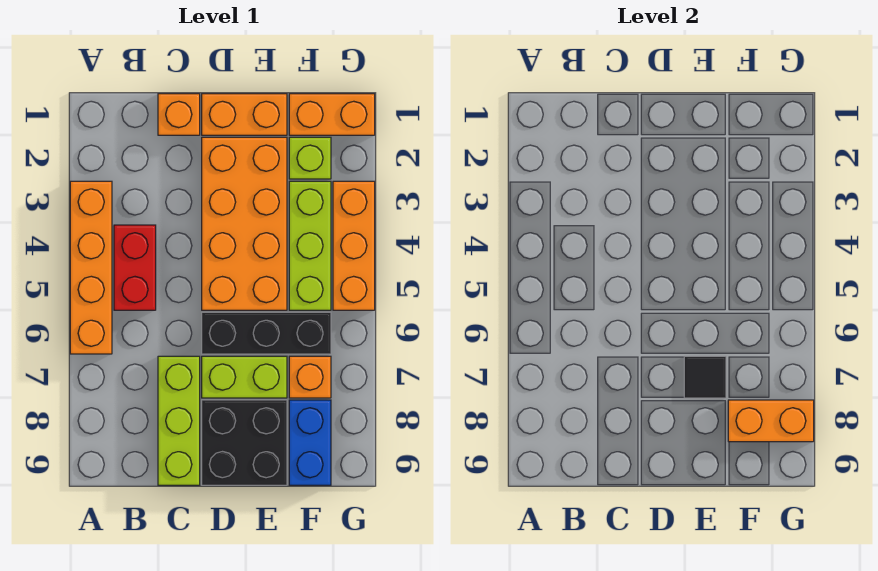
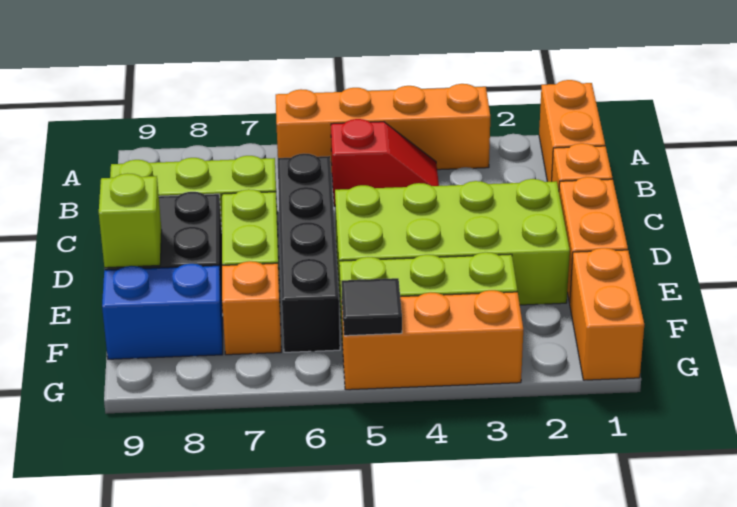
red 1x2 brick [114,225,156,310] -> red 1x2 slope [331,119,439,206]
orange 2x4 brick [202,137,287,310] -> lime 2x4 brick [335,179,570,305]
black 1x3 brick [202,312,331,354] -> black 1x4 brick [278,154,340,352]
black 1x1 tile [684,356,726,398] -> black 1x1 tile moved to [341,278,402,336]
lime 1x1 brick [289,137,331,179] -> lime 1x1 brick moved to [99,173,162,268]
orange 1x2 brick [728,400,814,442] -> orange 1x2 brick moved to [539,80,605,182]

